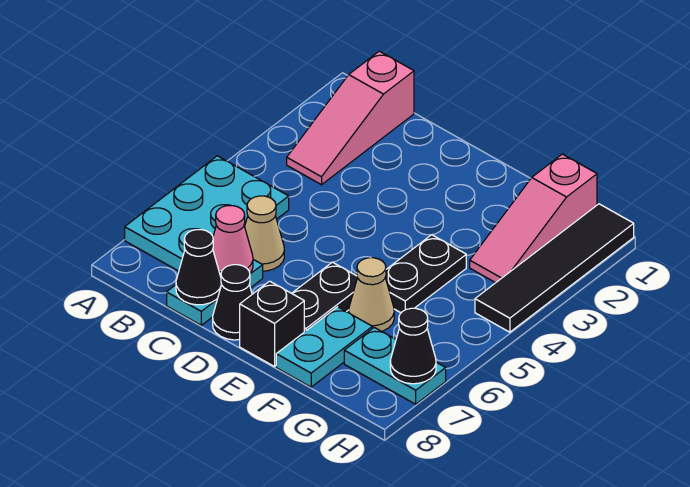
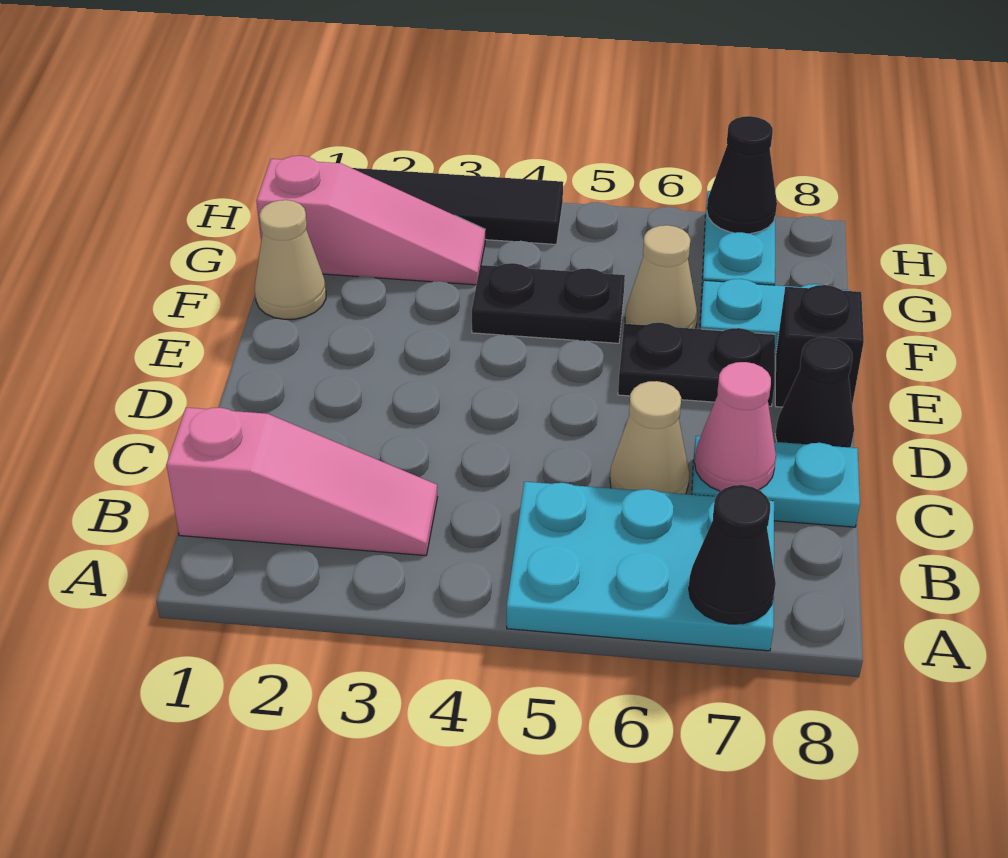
black 1x1 cone [176,230,222,305] -> black 1x1 cone moved to [689,485,776,624]
none -> tan 1x1 cone [255,200,326,319]

